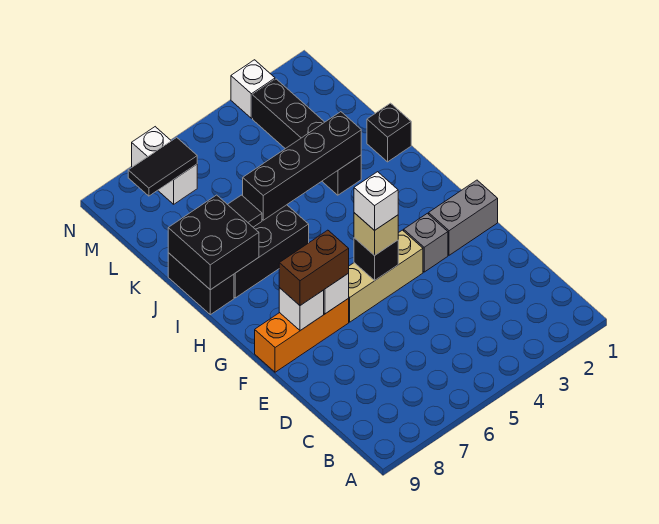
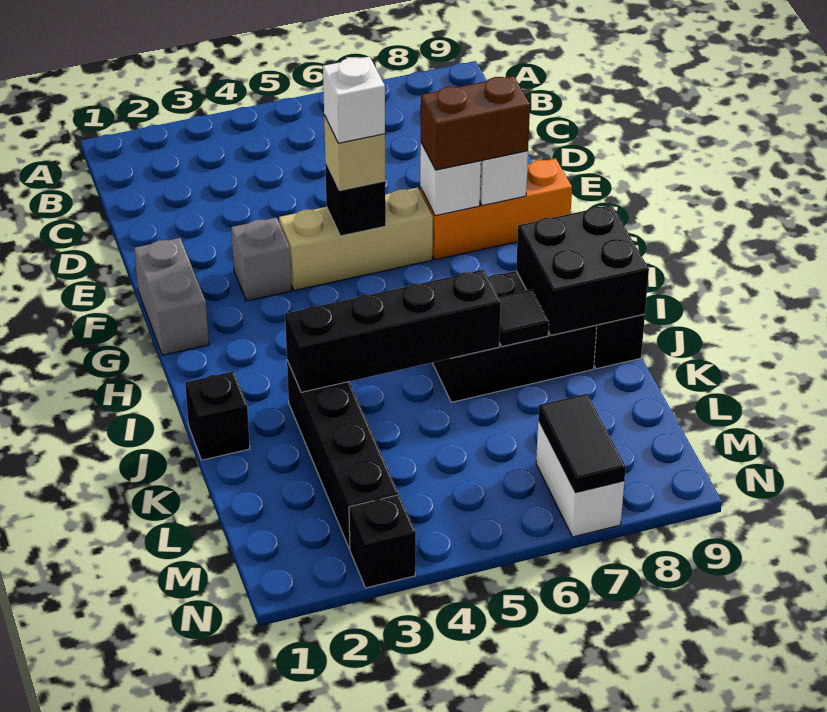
grey 1x2 brick [429,180,498,255] -> grey 1x2 brick turned to [134,238,209,355]
black 1x2 tile [128,137,197,196] -> black 1x2 tile turned to [538,394,626,492]
white 1x1 brick [231,60,275,118] -> black 1x1 brick [349,495,416,588]

